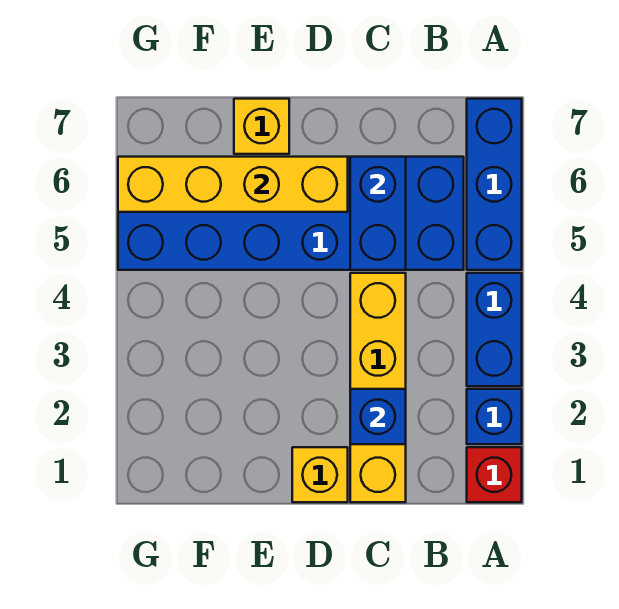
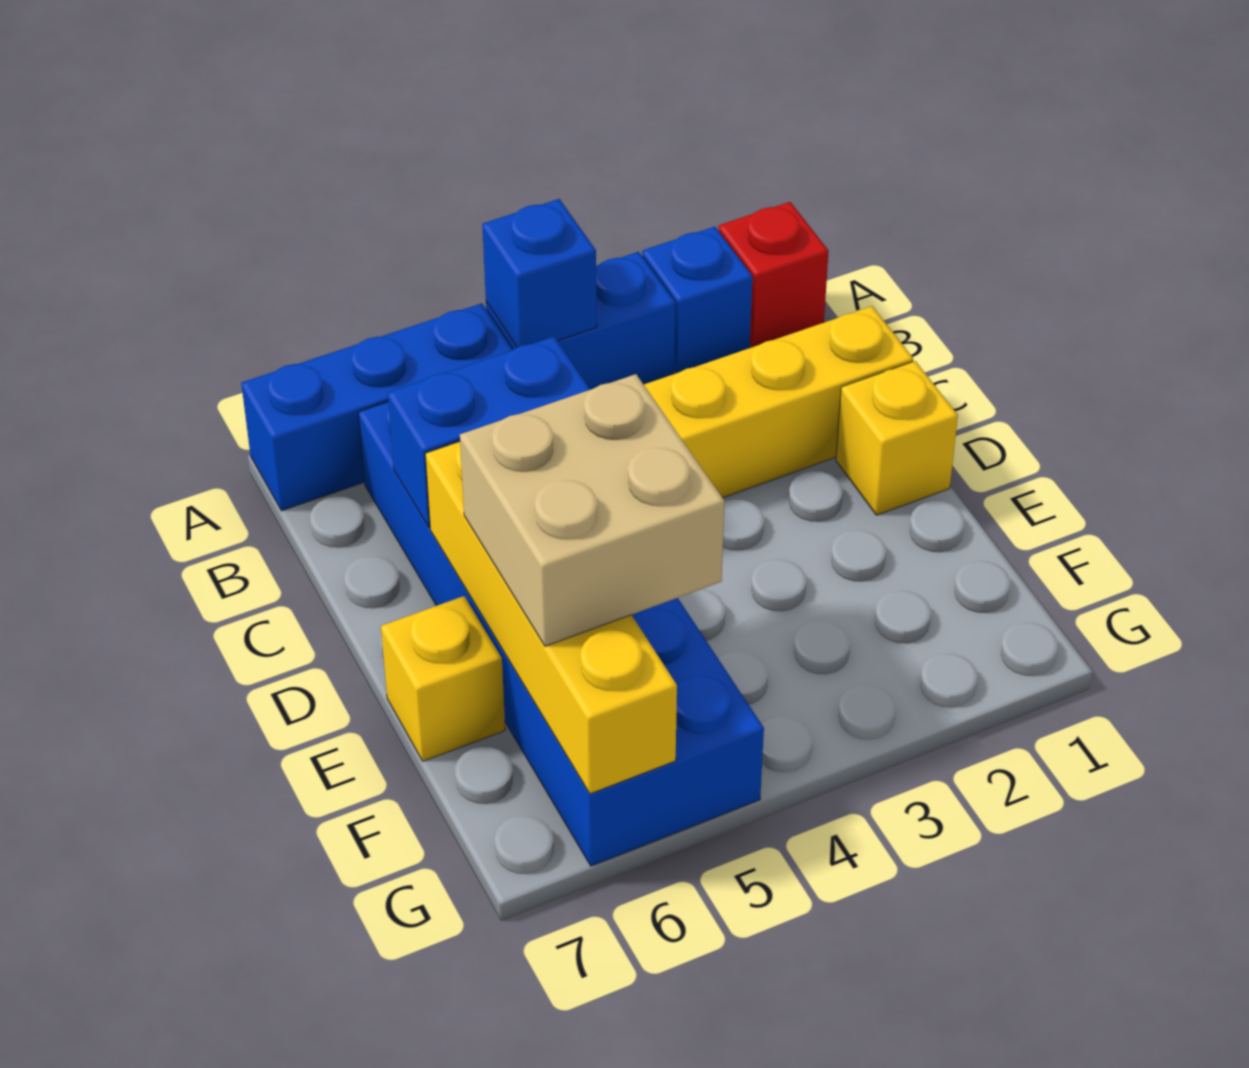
blue 1x1 brick [350,389,406,444] -> blue 1x1 brick moved to [482,199,597,347]
none -> tan 2x2 brick [460,374,724,646]

